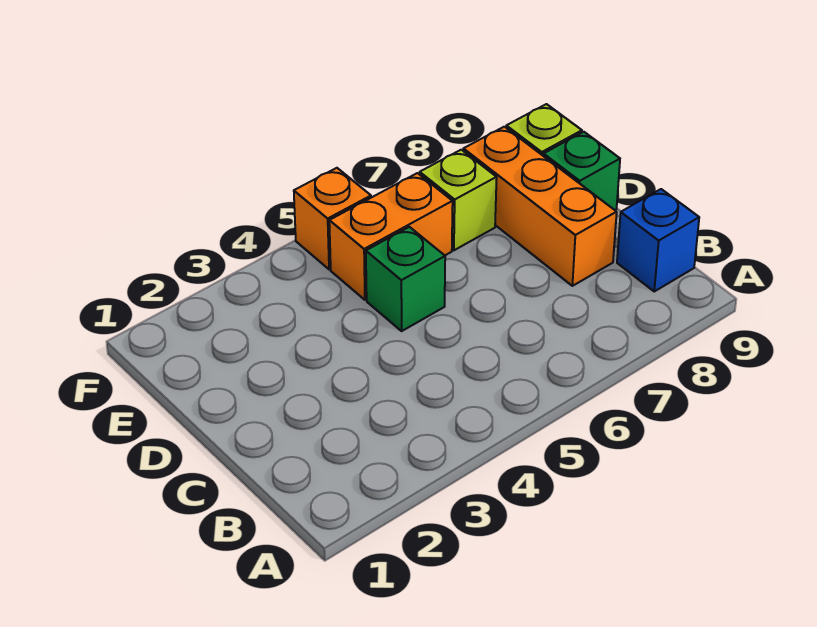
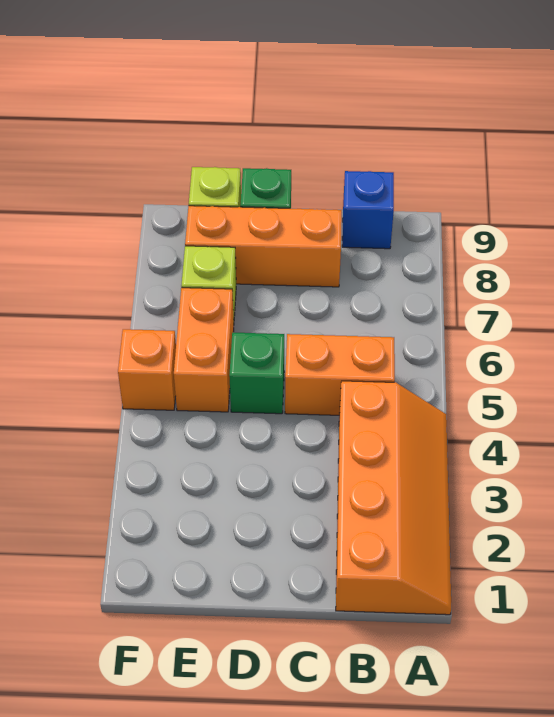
none -> orange 2x4 slope [336,381,451,615]
none -> orange 1x2 brick [285,334,395,415]

